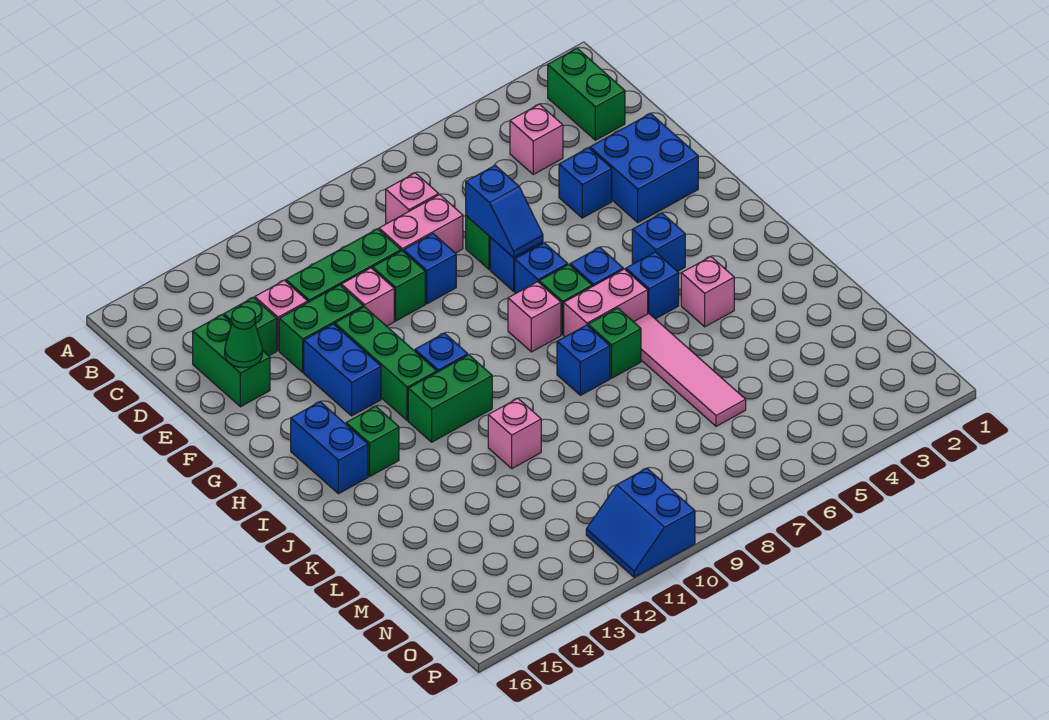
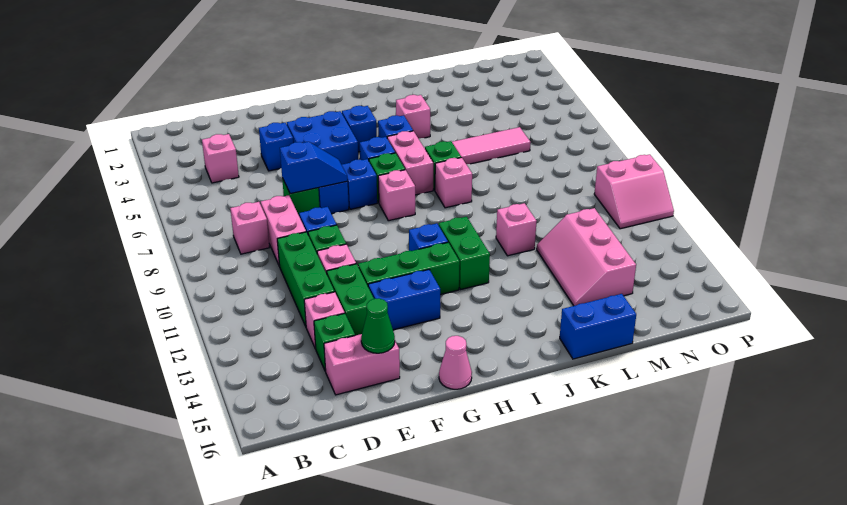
green 1x2 brick [548,48,625,140] -> none
green 1x2 brick [193,315,270,407] -> pink 1x2 brick [324,334,400,395]
blue 2x2 brick [590,113,698,223] -> blue 2x2 brick moved to [287,111,358,165]
none -> pink 1x1 cone [439,336,472,389]
blue 1x2 brick [291,402,368,494] -> blue 1x2 brick moved to [560,294,636,359]
green 1x1 brick [346,406,399,476] -> none
blue 1x1 brick [557,325,610,395] -> pink 1x1 brick [435,157,472,208]
none -> pink 2x3 slope [537,208,636,306]
blue 2x2 slope [586,468,695,577] -> pink 2x2 slope [594,154,674,229]

